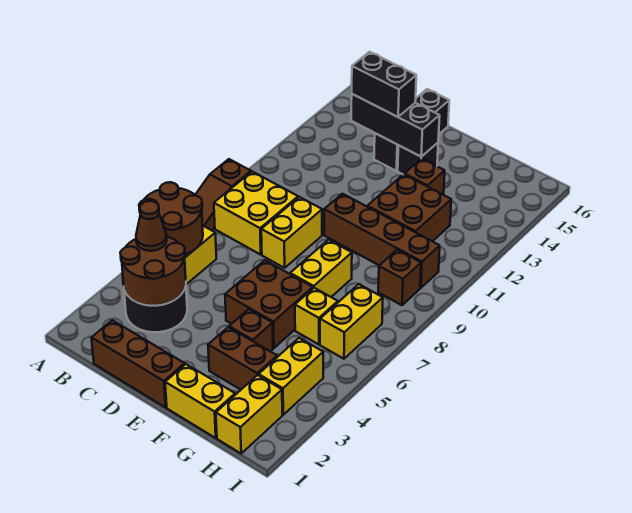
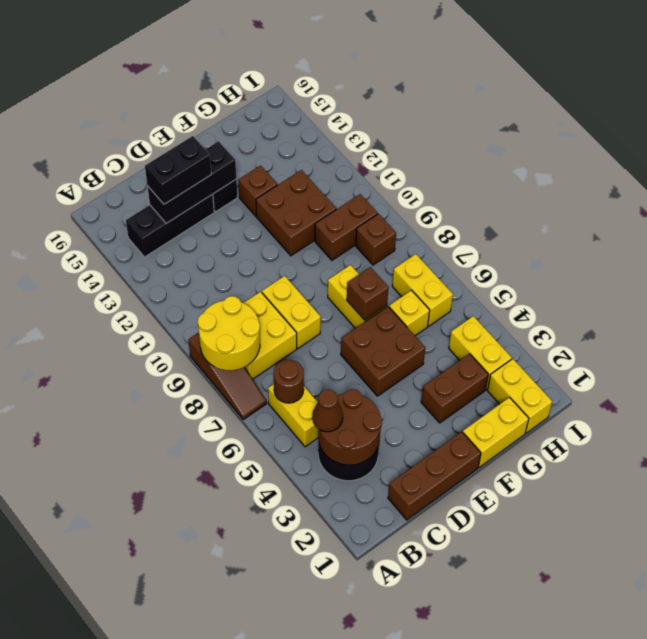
brown 2x2 round brick [139,182,203,254] -> brown 1x1 round brick [274,360,304,403]
none -> yellow 2x2 round brick [198,296,260,371]
black 1x3 brick [374,89,449,171] -> black 1x3 brick turned to [126,194,214,257]
brown 1x4 brick [324,194,440,288] -> brown 1x2 brick [315,194,378,260]
brown 1x1 brick [229,309,273,351] -> brown 1x1 brick moved to [347,267,389,320]

